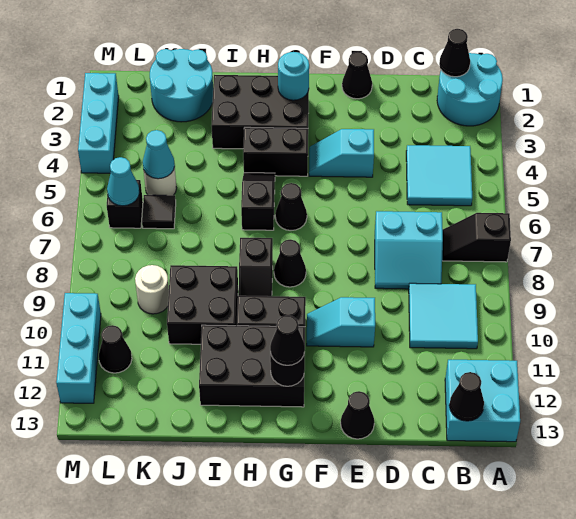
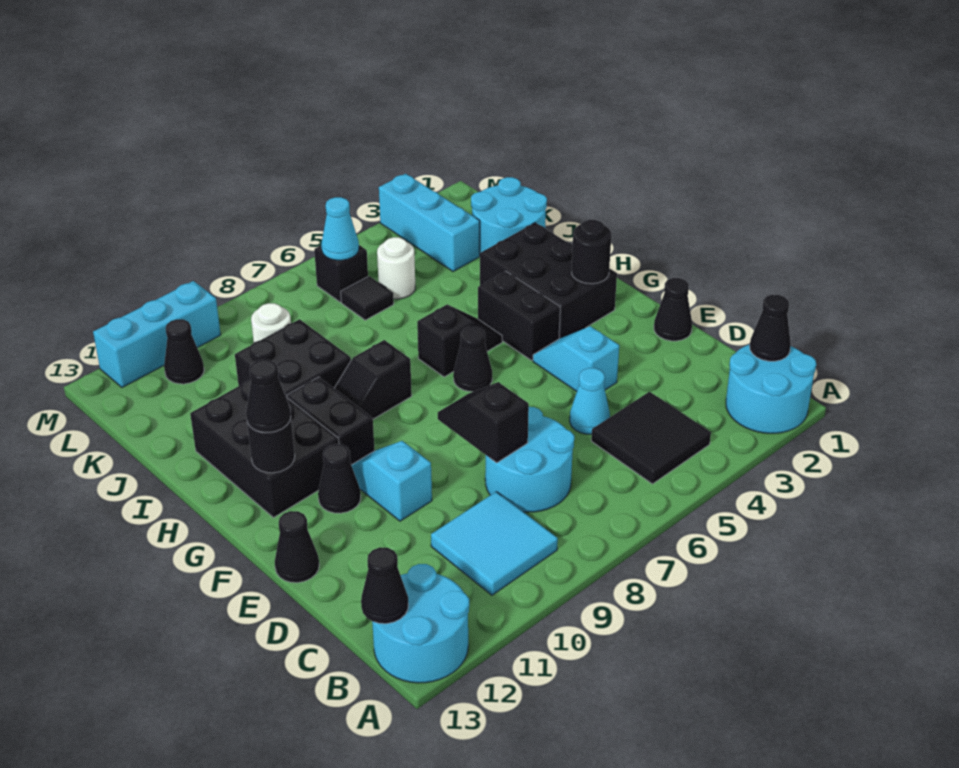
black 1x2 slope [442,213,511,262] -> black 1x2 slope moved to [438,382,529,463]
cyan 2x2 brick [445,360,520,442] -> cyan 2x2 round brick [372,564,469,683]
cyan 2x2 tile [406,145,472,206] -> black 2x2 tile [591,392,711,484]
cyan 2x2 slope [375,211,443,289] -> cyan 2x2 round brick [485,407,574,512]
cyan 1x1 round brick [278,52,309,100] -> black 1x1 round brick [572,220,611,284]
black 1x1 cone [274,239,306,287] -> black 1x1 cone moved to [318,444,361,513]
cyan 1x1 cone [143,130,175,179] -> cyan 1x1 cone moved to [570,368,610,434]
cyan 1x3 brick [78,73,119,173] -> cyan 1x3 brick turned to [379,174,480,271]

